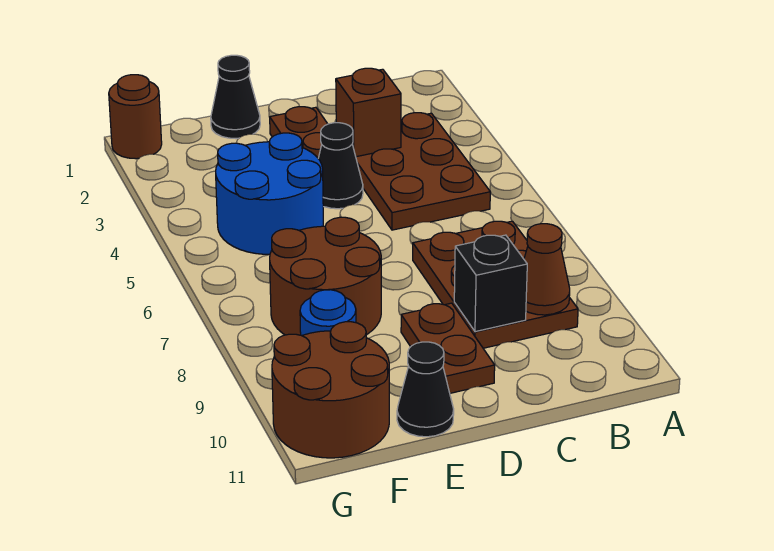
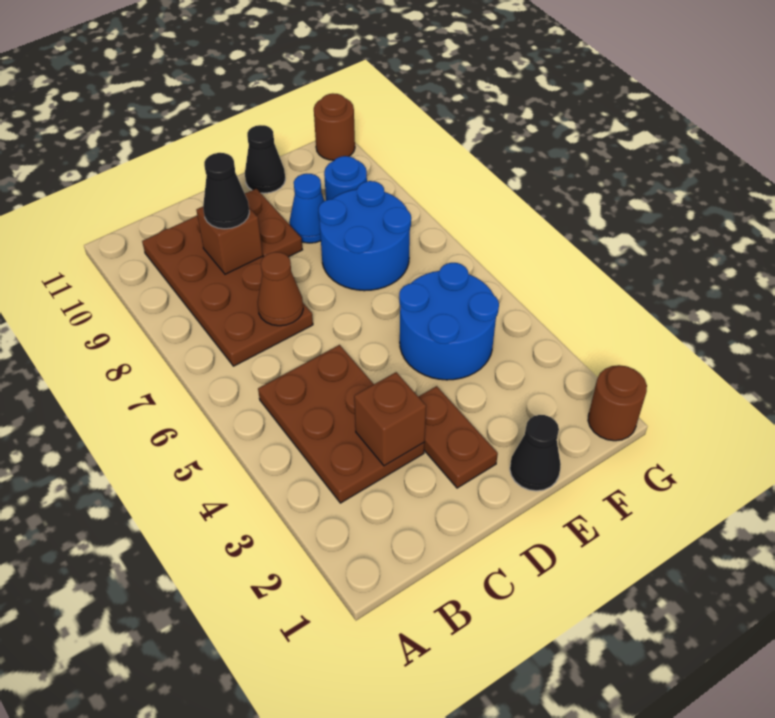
brown 2x3 plate [413,221,578,348] -> brown 2x4 plate [142,216,313,366]
brown 1x1 cone [524,224,570,315] -> brown 1x1 cone moved to [258,252,303,326]
black 1x1 brick [454,235,527,332] -> brown 1x1 brick [196,207,263,274]
black 1x1 cone [318,123,363,209] -> black 1x1 cone moved to [203,153,249,229]
brown 2x2 round brick [270,217,381,335] -> blue 2x2 round brick [318,181,411,291]
none -> blue 1x1 cone [289,174,324,243]
brown 2x2 round brick [272,322,389,458] -> brown 1x1 round brick [314,93,355,160]

